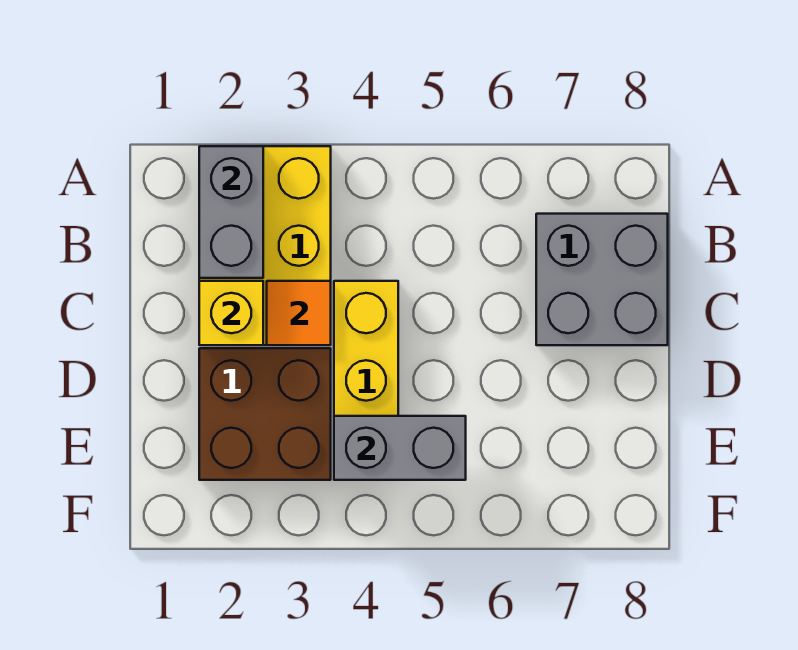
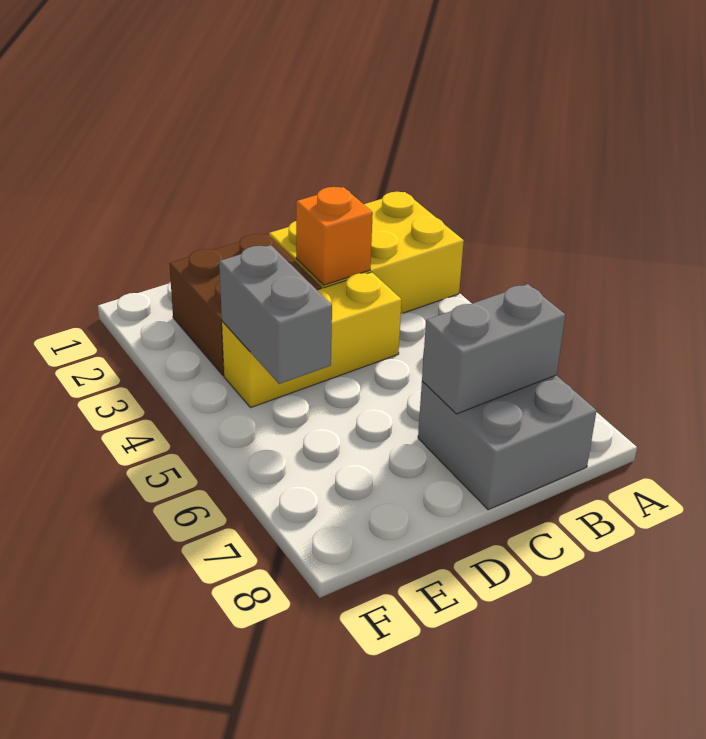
grey 1x2 brick [199,146,263,278] -> grey 1x2 brick moved to [422,284,565,414]
yellow 1x1 brick [199,281,263,345] -> none
orange 1x1 tile [267,281,331,345] -> orange 1x1 brick [296,187,373,285]

